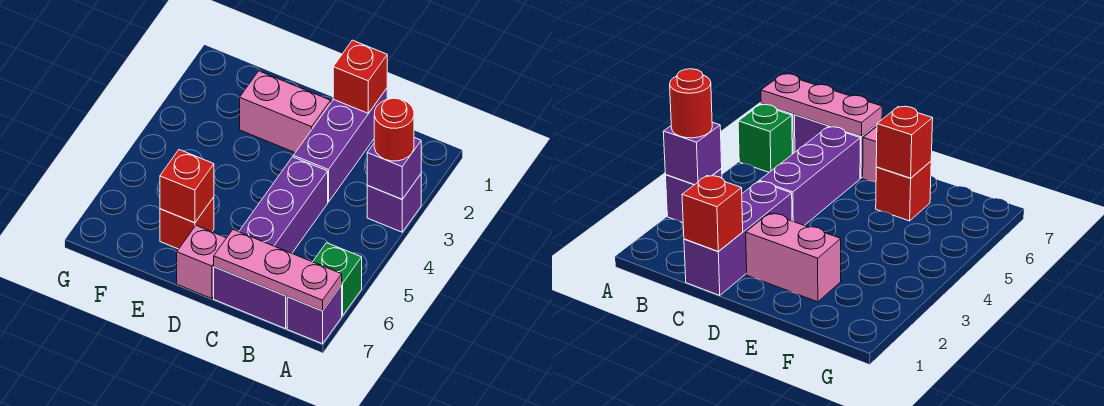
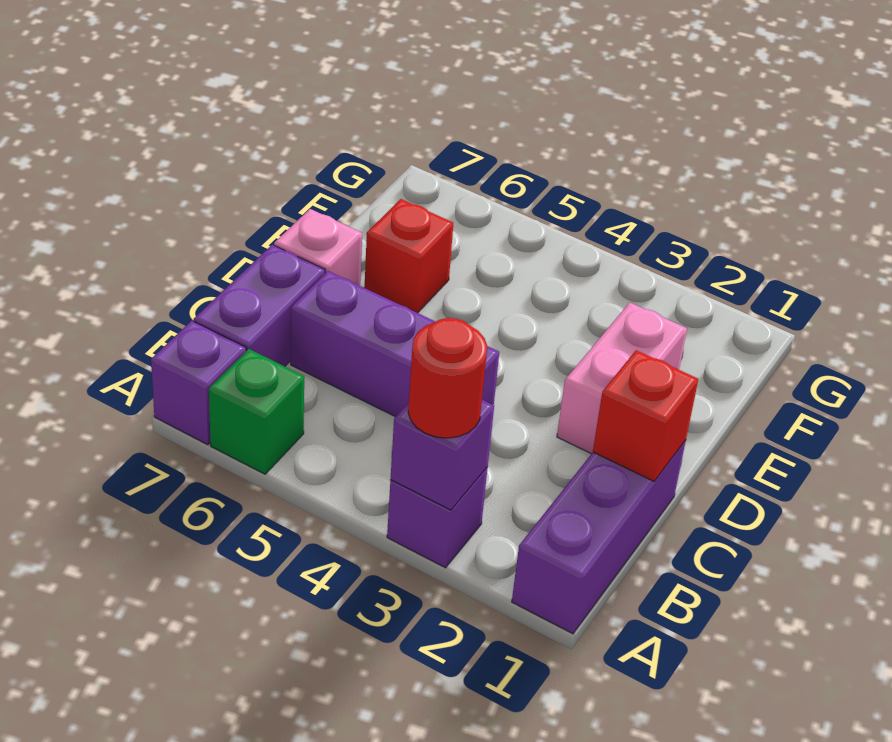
pink 1x3 plate [214,230,342,311] -> none
purple 1x3 brick [293,88,387,202] -> purple 1x3 brick turned to [512,440,686,634]
red 1x1 brick [160,150,214,223] -> none

